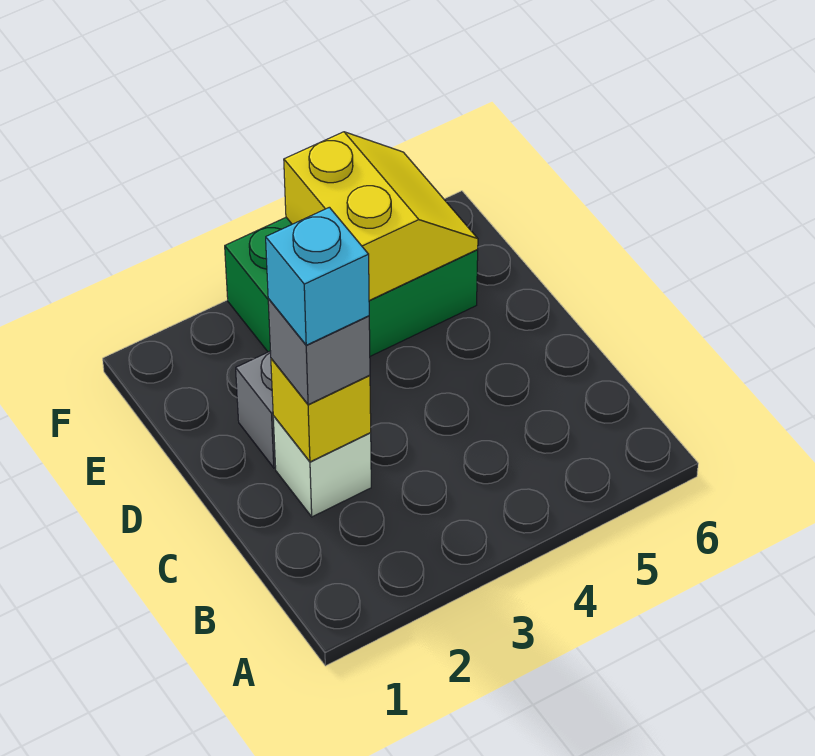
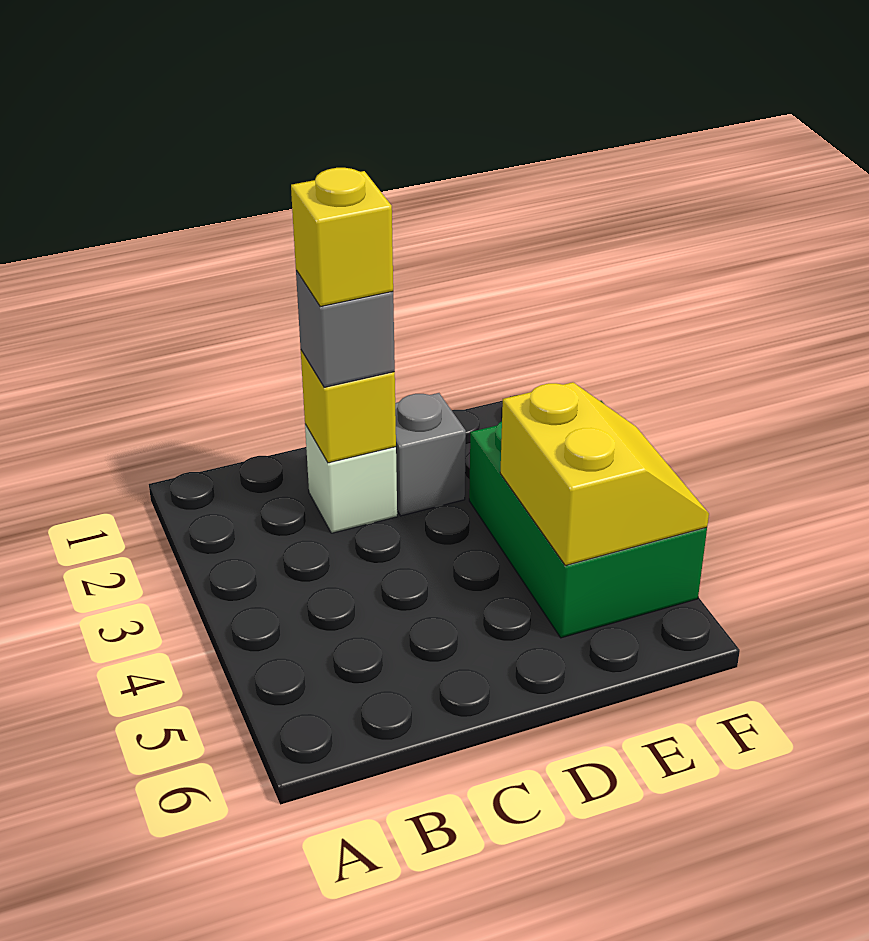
cyan 1x1 brick [266,207,369,345] -> yellow 1x1 brick [291,168,393,307]
yellow 2x2 slope [284,132,478,300] -> yellow 2x2 slope turned to [500,382,709,566]

